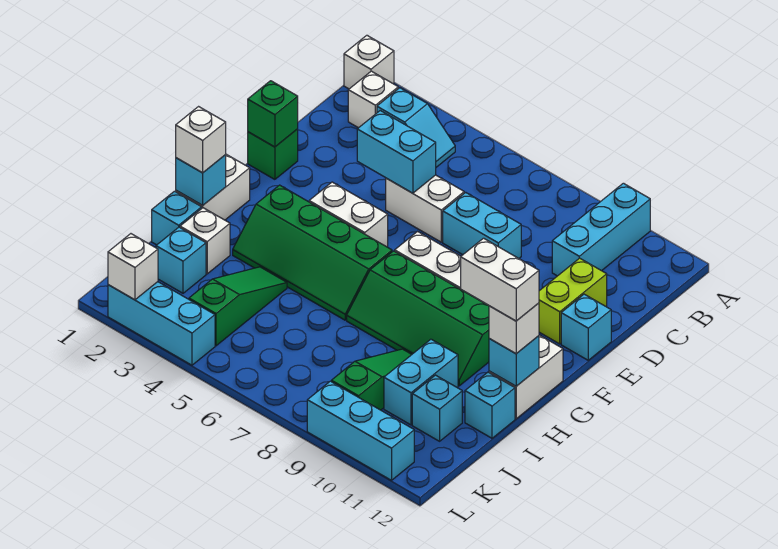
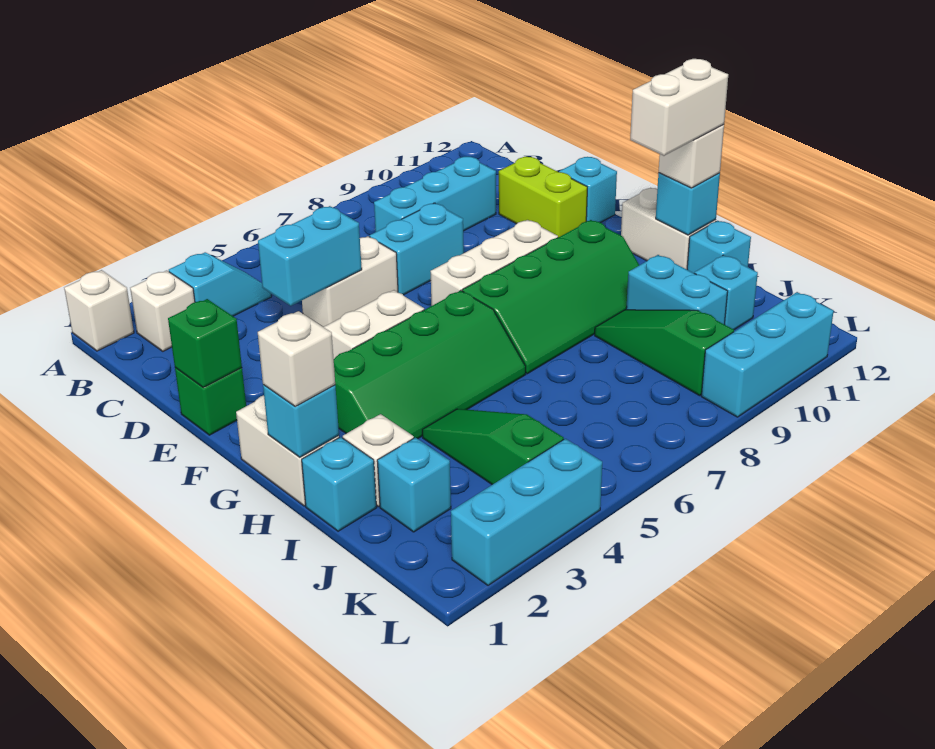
cyan 1x3 brick [552,183,650,276] -> cyan 1x3 brick turned to [374,157,496,232]
white 1x1 brick [108,234,158,300] -> none

